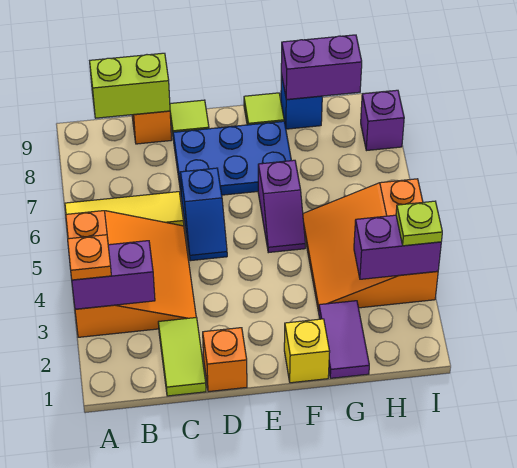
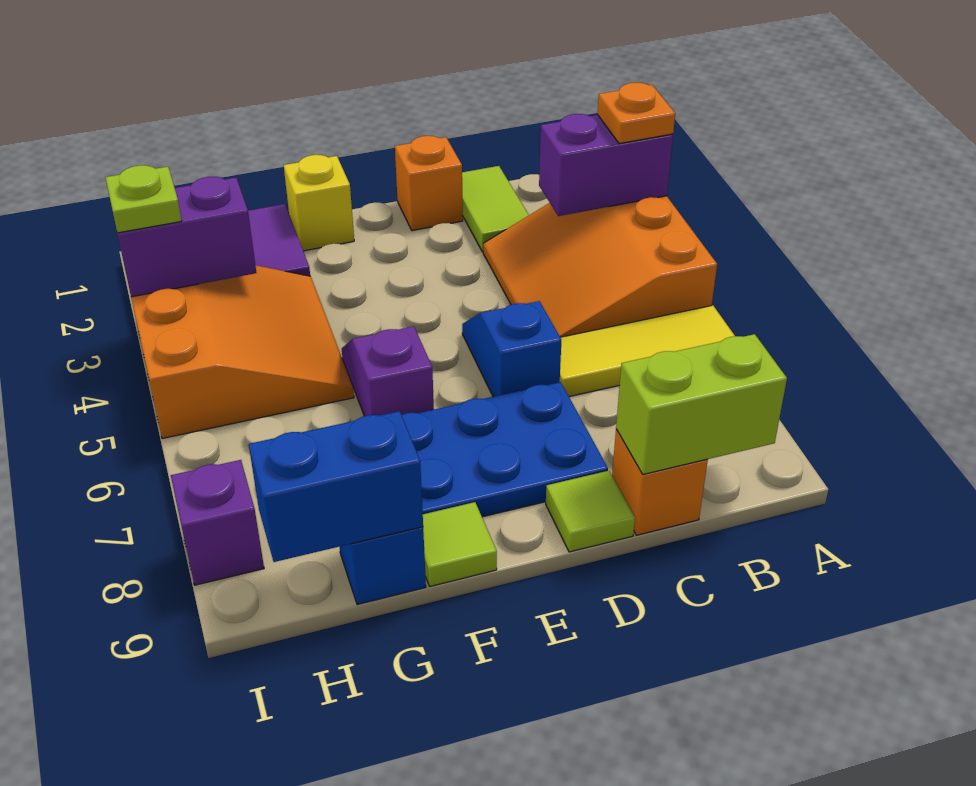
purple 1x2 brick [281,35,362,100] -> blue 1x2 brick [249,411,423,562]

